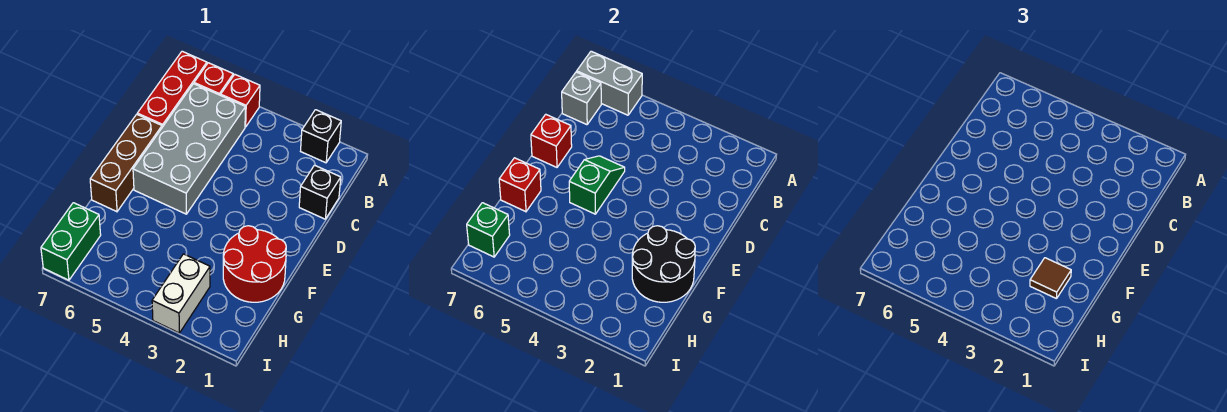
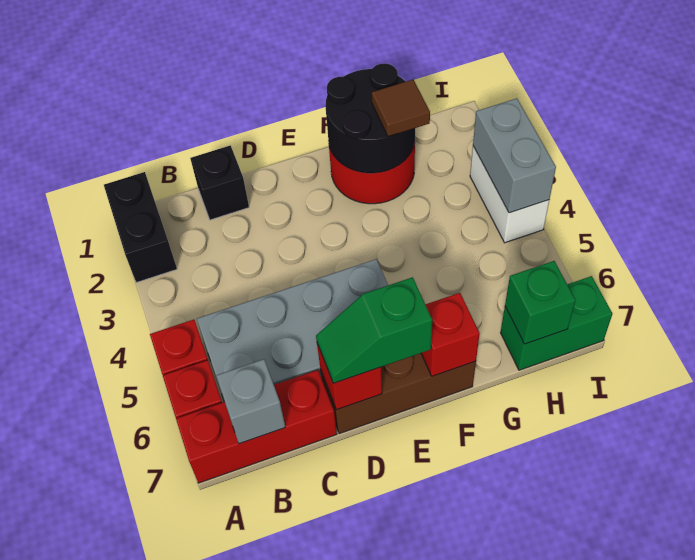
black 1x1 brick [301,110,341,163] -> black 1x2 brick [104,172,177,283]
grey 1x2 brick [577,51,642,115] -> grey 1x2 brick moved to [473,98,556,213]
green 1x2 slope [569,156,625,214] -> green 1x2 slope moved to [316,277,432,383]
white 1x2 brick [152,254,210,333] -> white 1x2 brick turned to [470,146,549,243]

